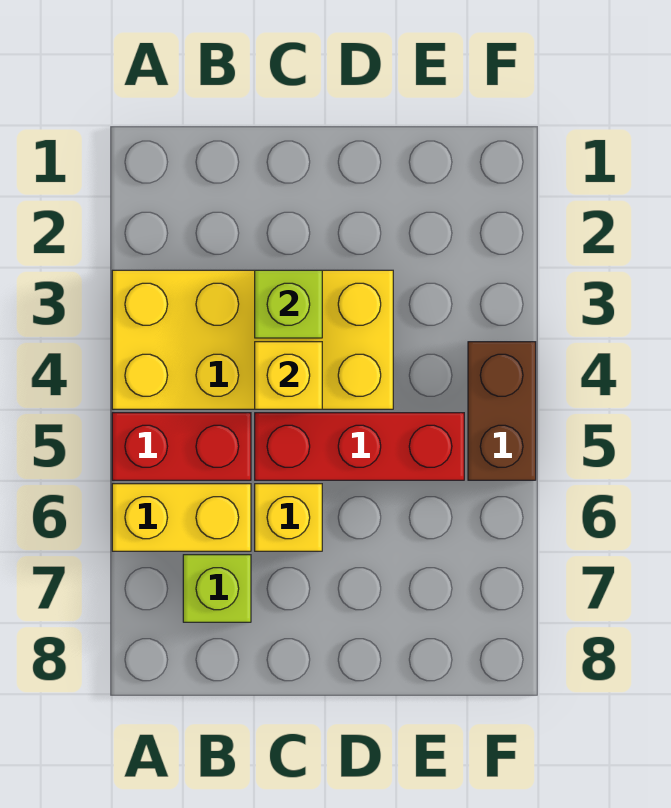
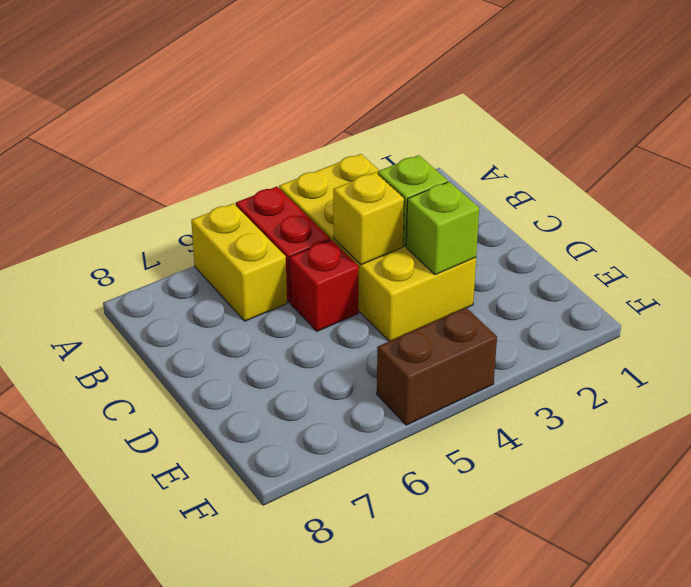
lime 1x1 brick [183,555,251,622] -> lime 1x1 brick moved to [406,182,479,275]
red 1x3 brick [255,413,464,480] -> red 1x1 brick [289,240,359,331]
yellow 1x1 brick [255,484,322,551] -> none

